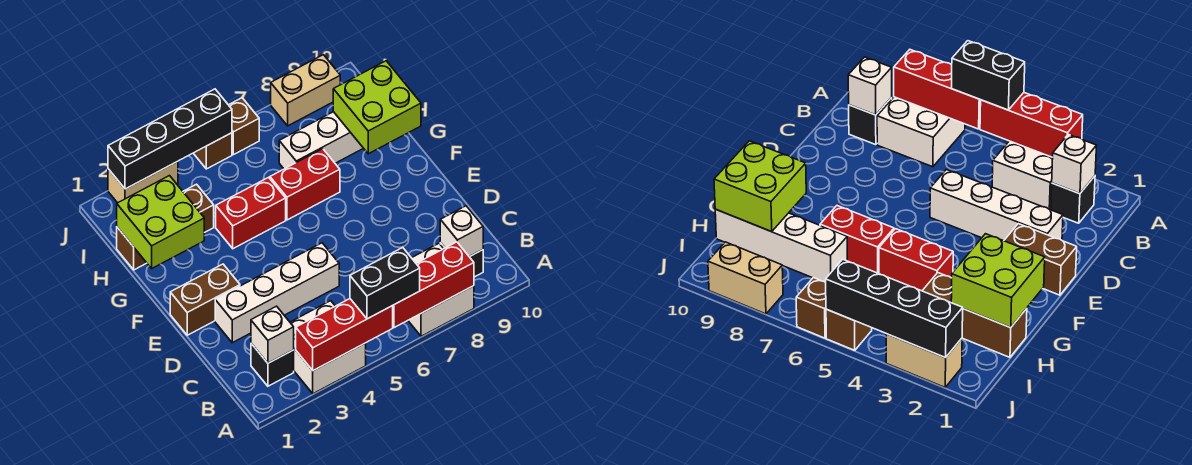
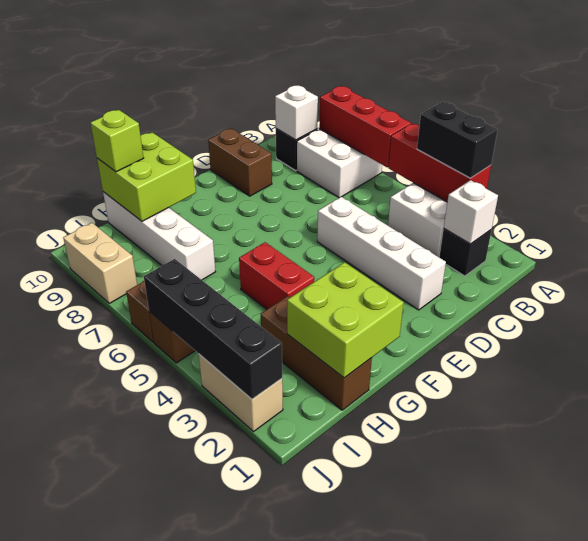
black 1x2 brick [350,248,420,319] -> black 1x2 brick moved to [417,102,498,178]
brown 1x2 brick [170,264,240,335] -> brown 1x2 brick moved to [208,128,272,196]
red 1x2 brick [270,149,340,220] -> none
none -> lime 1x1 brick [91,110,143,172]

